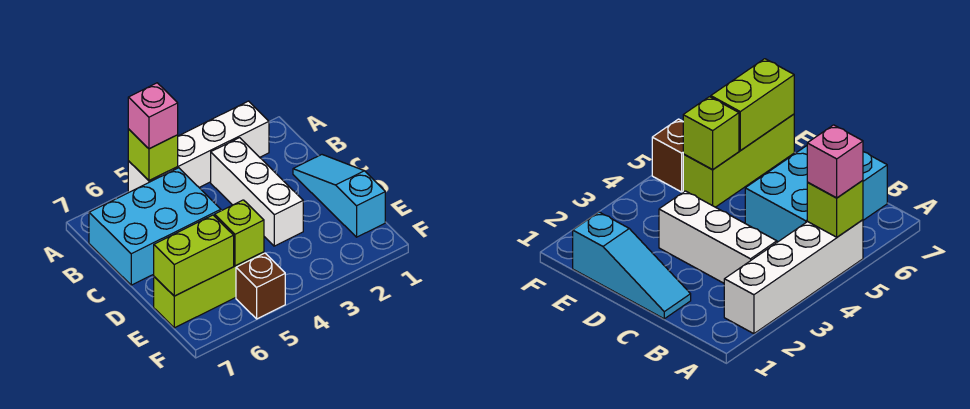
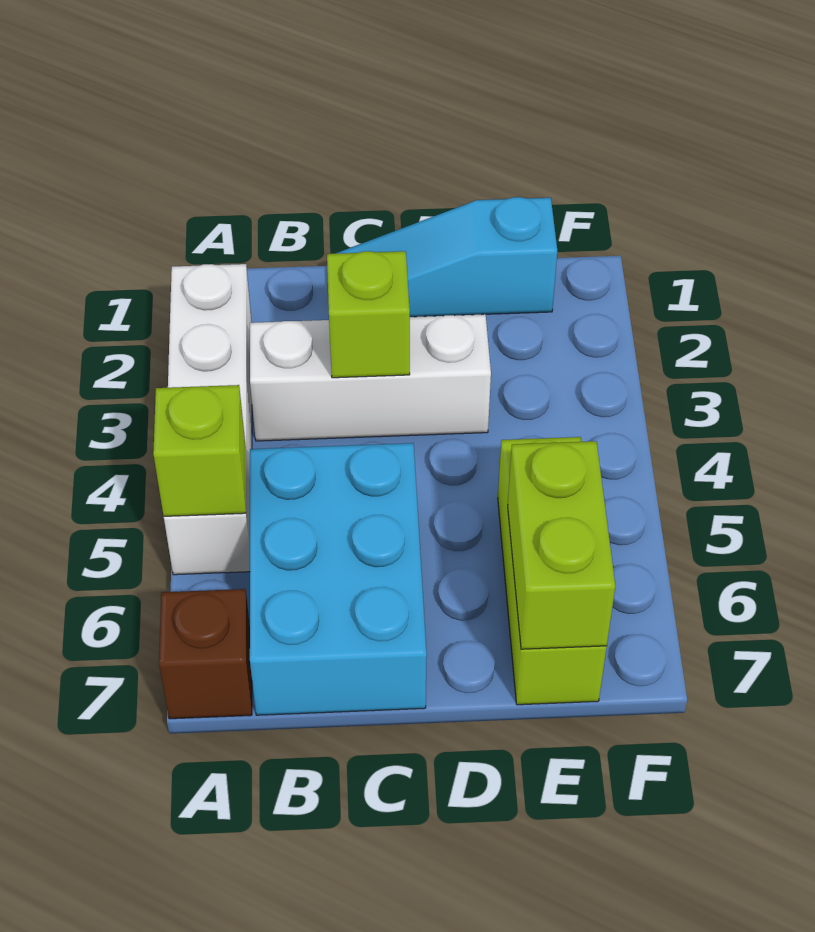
pink 1x1 brick [128,83,178,149] -> none
lime 1x1 brick [215,200,264,266] -> lime 1x1 brick moved to [327,251,410,378]
brown 1x1 brick [236,253,285,319] -> brown 1x1 brick moved to [159,589,252,719]

